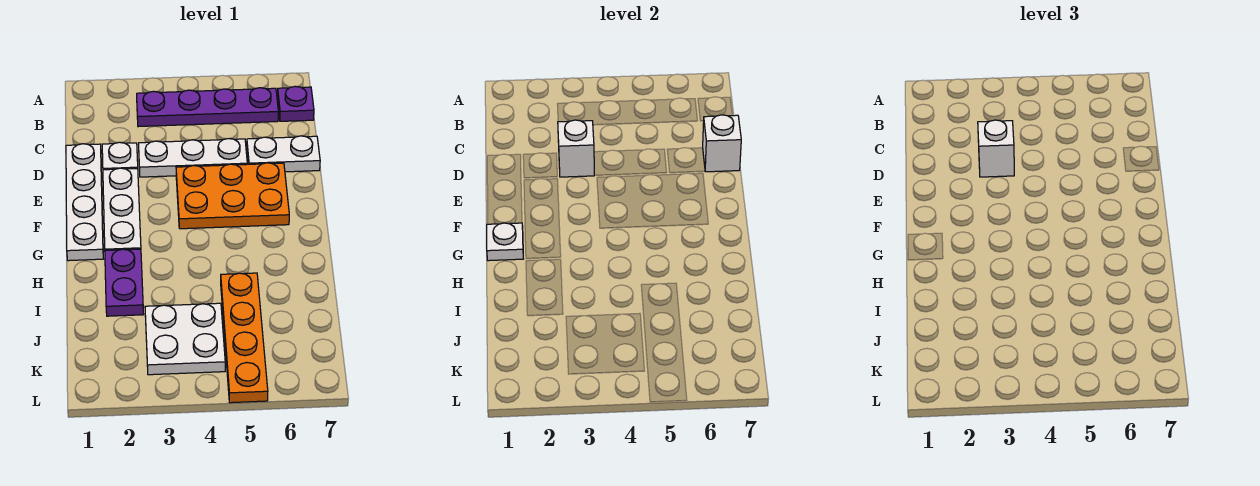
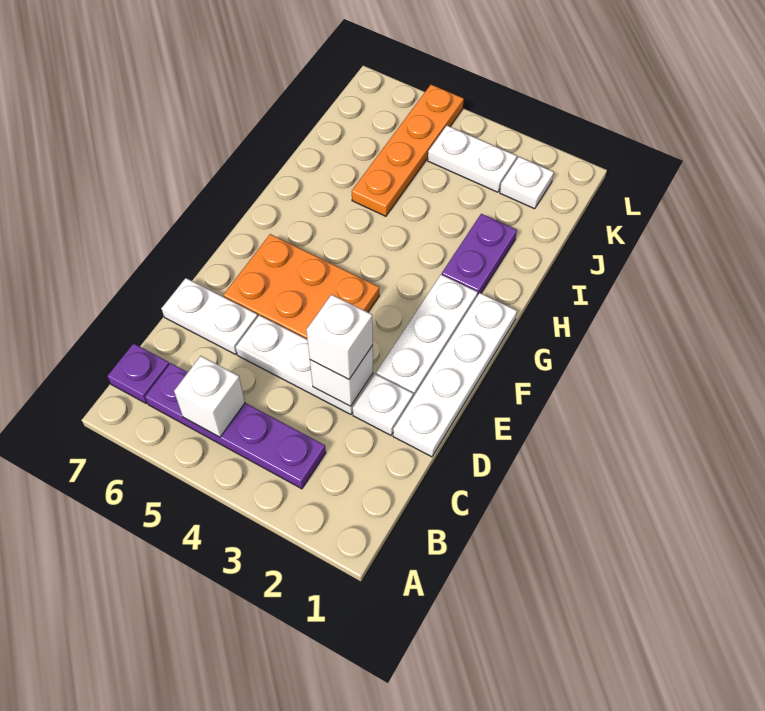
white 1x1 brick [703,115,741,172] -> white 1x1 brick moved to [174,356,245,437]
white 1x1 plate [487,223,523,261] -> white 1x1 plate moved to [500,157,554,209]
white 2x2 plate [145,303,225,375] -> white 1x2 plate [428,126,517,192]

